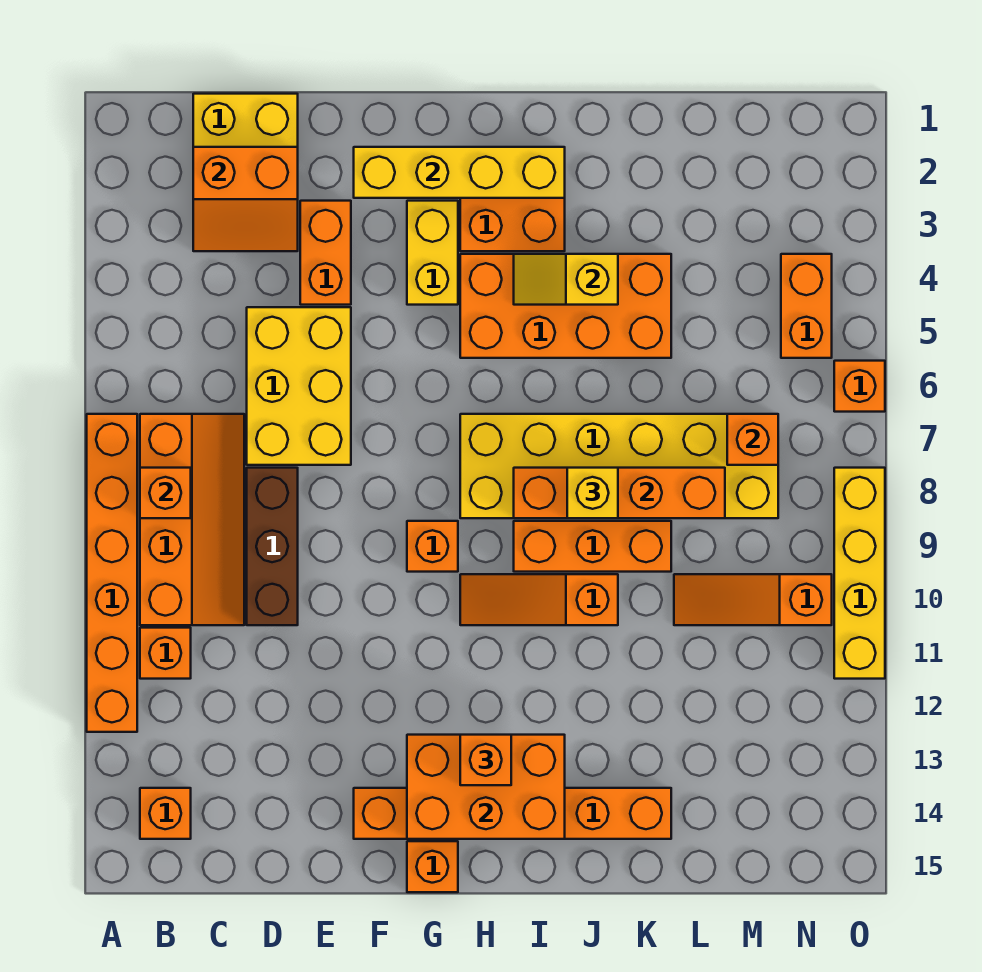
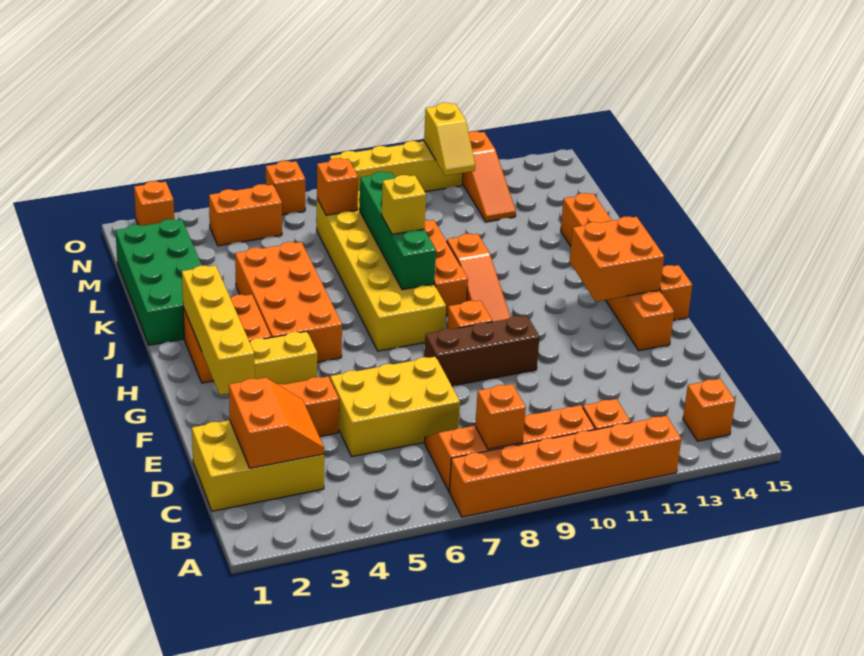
brown 1x3 brick [247,468,298,625] -> brown 1x3 brick moved to [425,316,540,386]
orange 2x3 brick [407,735,565,839] -> orange 2x2 brick [570,217,664,302]
orange 1x1 brick [460,735,511,785] -> orange 1x1 brick moved to [134,181,174,226]
yellow 1x2 slope [514,254,618,305] -> yellow 1x2 slope moved to [424,103,475,176]
orange 1x4 brick [514,468,725,518] -> green 1x4 brick [360,172,436,290]
none -> green 2x4 brick [115,219,202,345]
orange 1x3 slope [674,574,832,625] -> orange 1x3 slope moved to [462,131,516,222]

